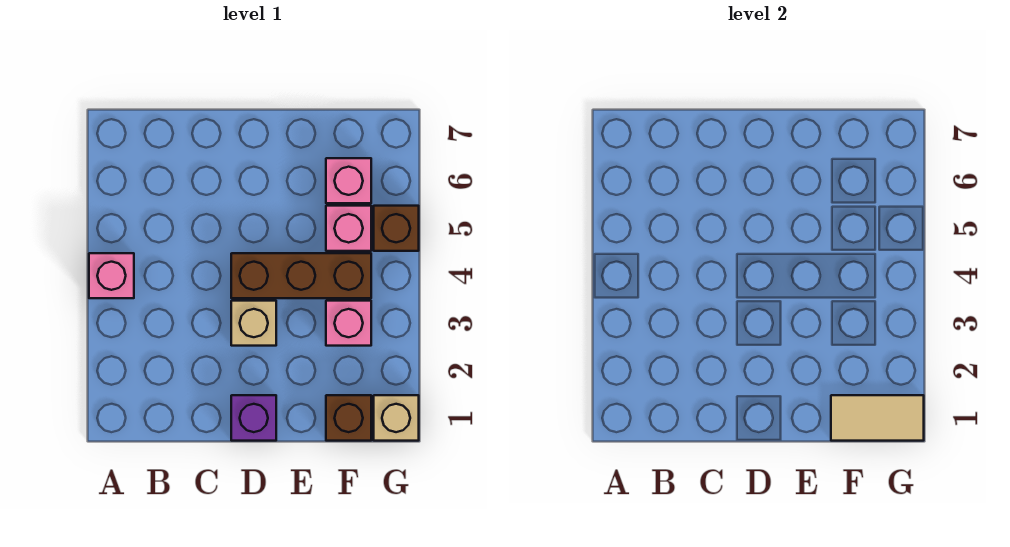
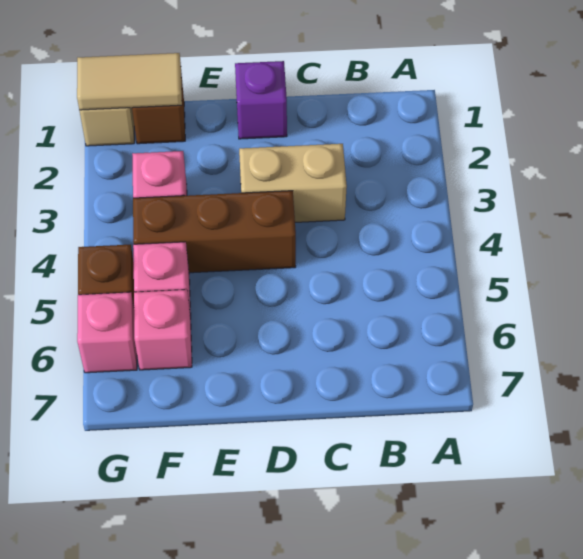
pink 1x1 brick [89,253,134,298] -> pink 1x1 brick moved to [77,292,137,373]
tan 1x1 brick [231,301,276,346] -> tan 1x2 brick [239,144,347,222]

